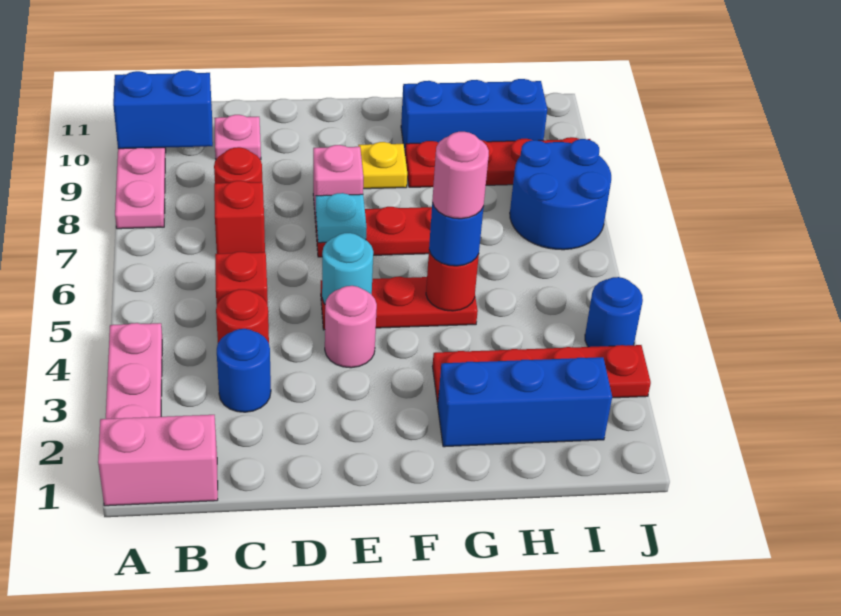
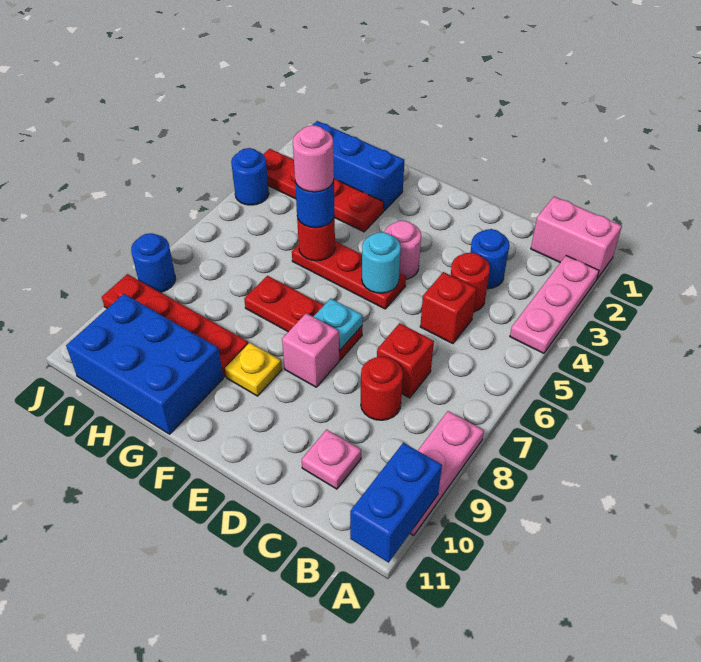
blue 1x2 brick [113,70,213,149] -> blue 1x2 brick turned to [350,443,442,563]
blue 1x3 brick [401,79,547,151] -> blue 2x3 brick [66,294,223,434]
blue 2x2 round brick [510,139,611,250] -> blue 1x1 round brick [131,233,175,292]

